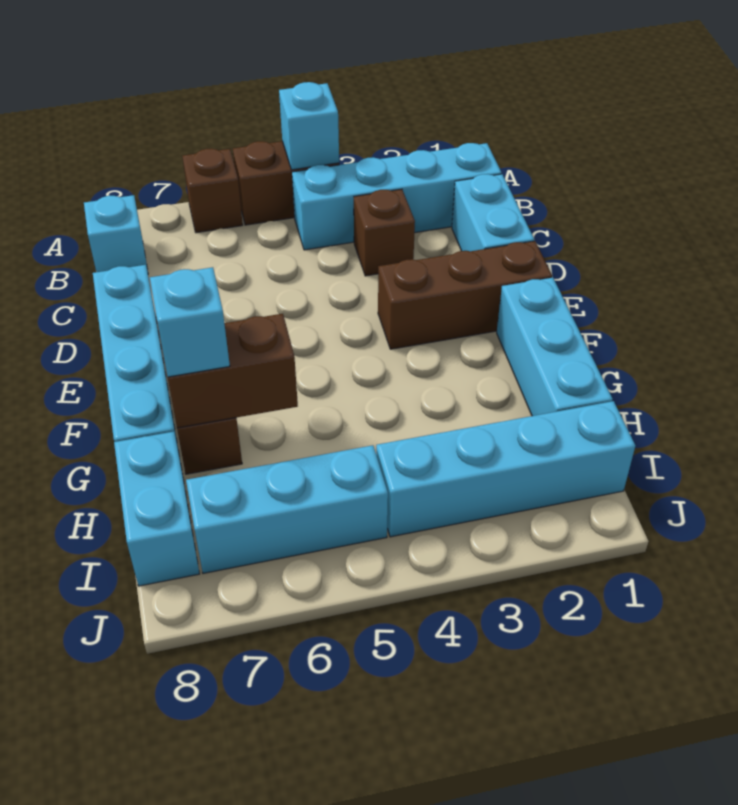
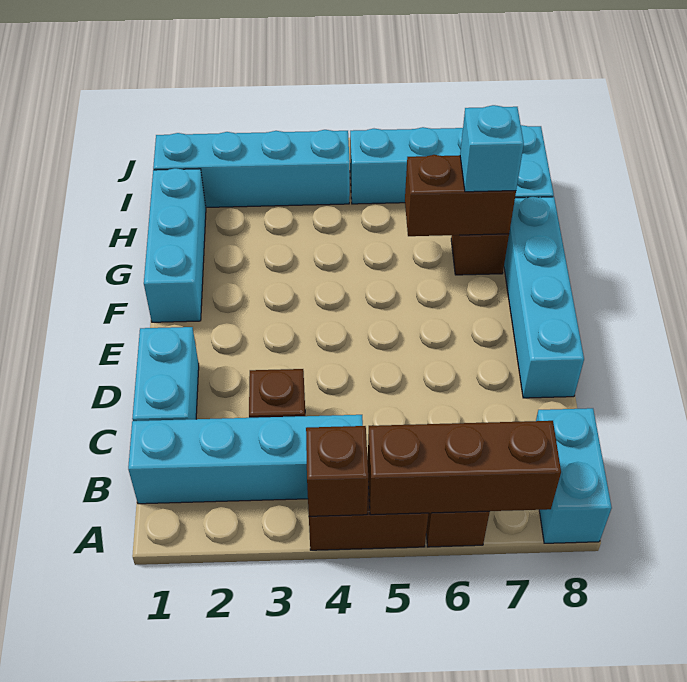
cyan 1x1 brick [279,82,339,170] -> brown 1x1 brick [306,426,368,516]
cyan 1x1 brick [84,195,148,273] -> cyan 1x2 brick [536,408,612,543]
brown 1x3 brick [378,241,552,349] -> brown 1x3 brick moved to [368,421,561,515]

